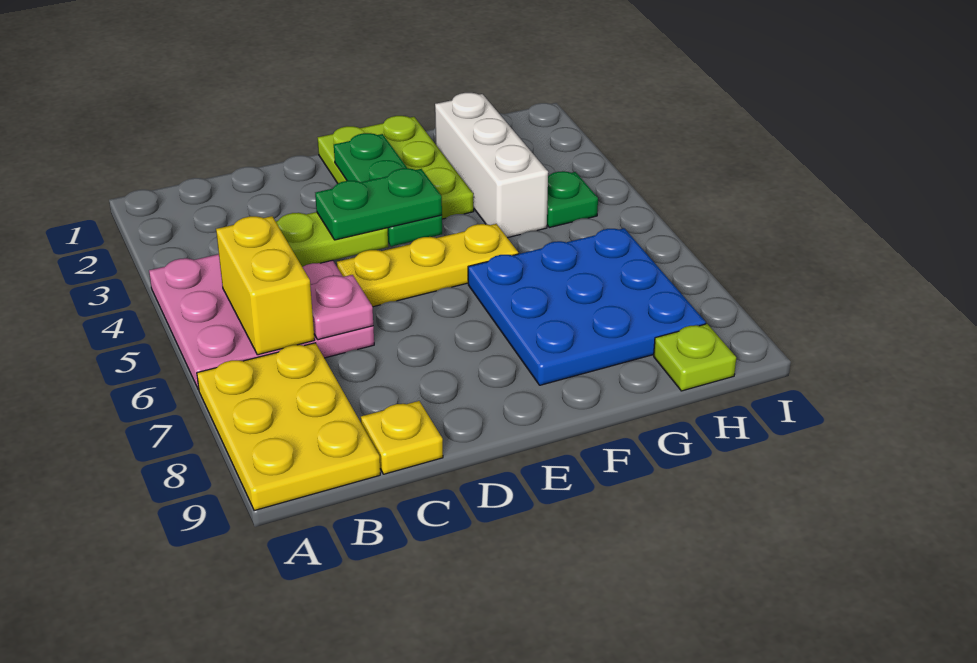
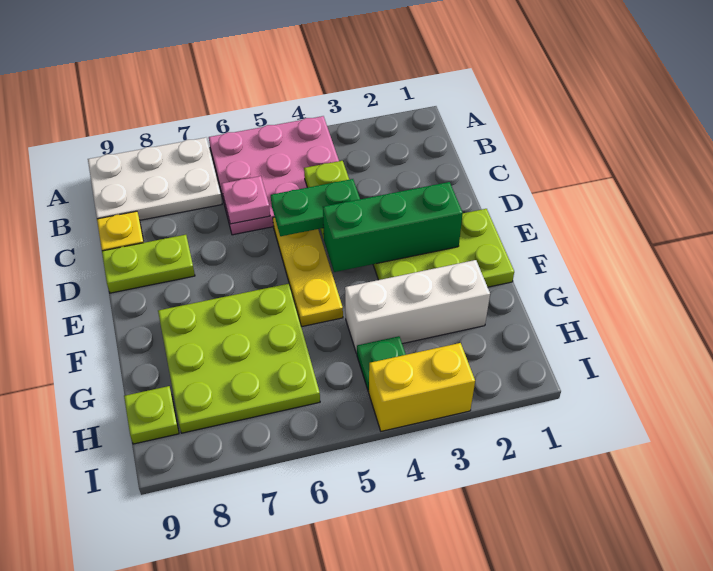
yellow 2x3 plate [197,343,380,511] -> white 2x3 plate [88,138,222,220]
yellow 1x2 brick [216,216,315,355] -> yellow 1x2 brick moved to [368,343,475,431]
green 1x2 plate [315,168,442,240] -> green 1x2 plate turned to [271,179,360,236]
none -> lime 1x2 plate [102,235,195,293]
green 1x3 plate [334,133,442,246] -> green 1x3 brick [323,182,463,272]
blue 3x3 plate [468,228,706,385] -> lime 3x3 plate [158,284,320,433]

